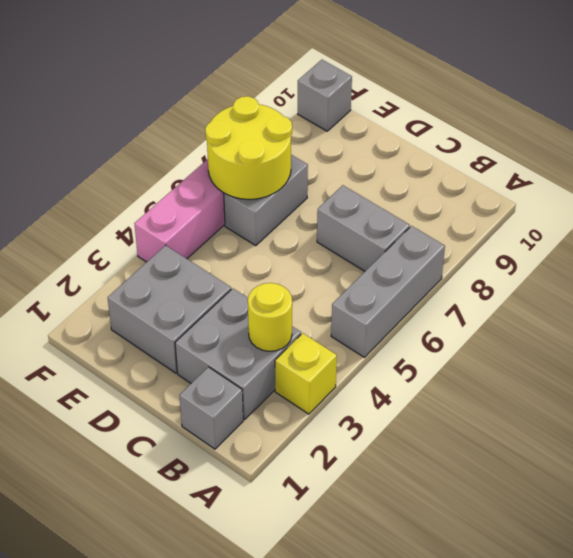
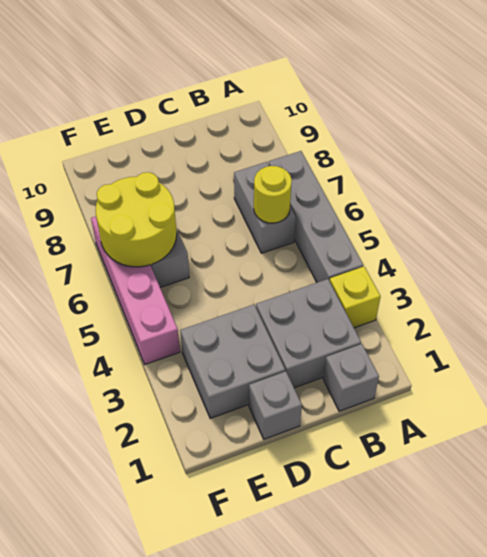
grey 1x3 brick [331,226,445,357] -> grey 1x4 brick [269,151,363,282]
yellow 1x1 round brick [248,283,292,351] -> yellow 1x1 round brick moved to [254,166,292,223]
grey 1x2 brick [317,185,410,271] -> grey 1x2 brick turned to [234,162,296,253]
grey 1x1 brick [298,60,352,131] -> grey 1x1 brick moved to [249,371,302,439]

